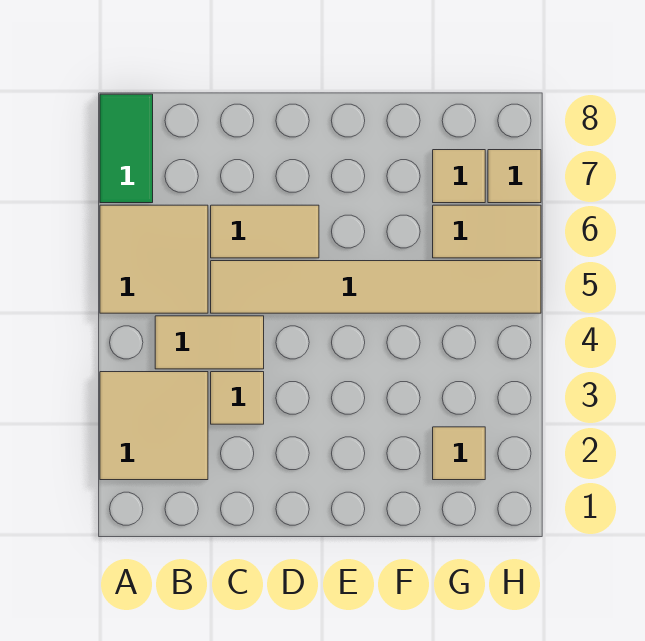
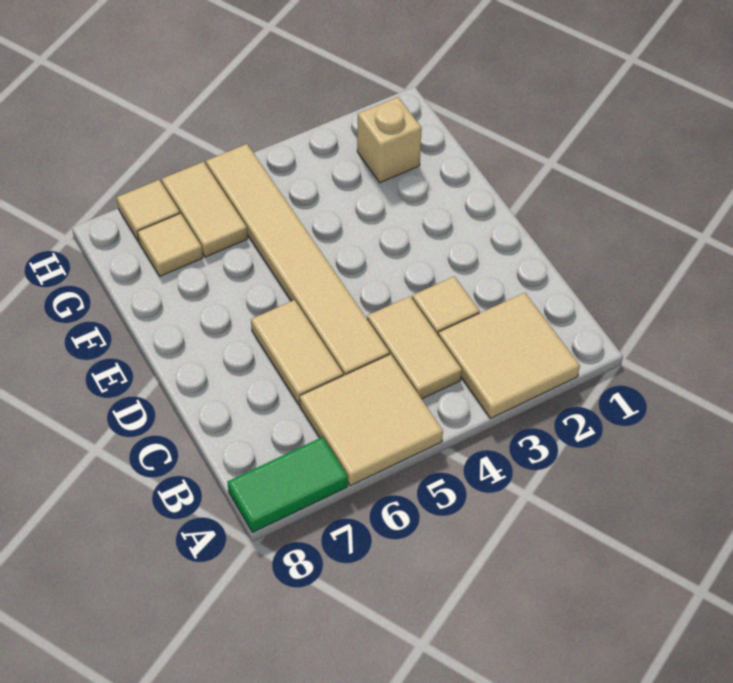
tan 1x1 tile [433,427,485,480] -> tan 1x1 brick [357,97,422,183]

